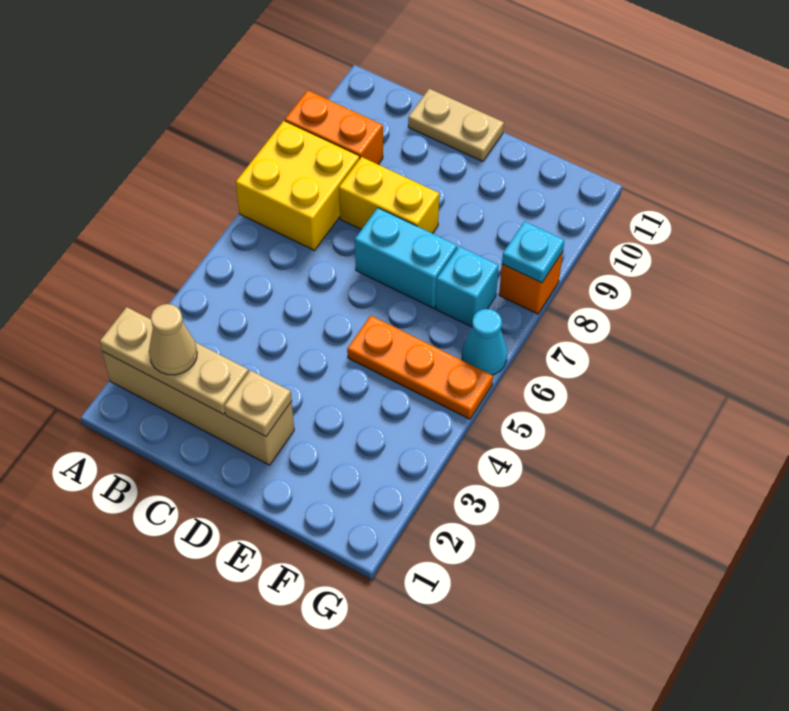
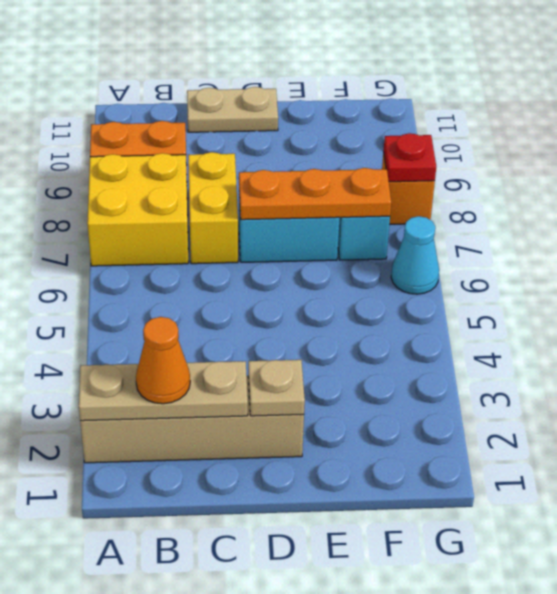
tan 1x1 cone [149,304,197,375] -> orange 1x1 cone [136,317,190,404]
yellow 1x2 brick [339,157,439,233] -> yellow 1x2 brick turned to [188,152,238,264]
orange 1x3 plate [347,316,493,419] -> orange 1x3 plate moved to [239,168,391,220]
cyan 1x1 plate [502,221,564,283] -> red 1x1 plate [384,133,436,182]

